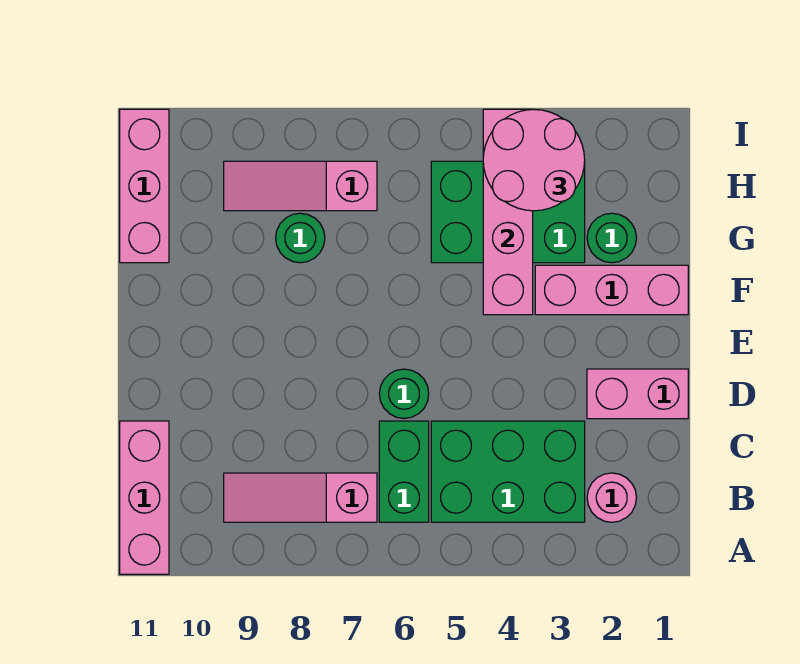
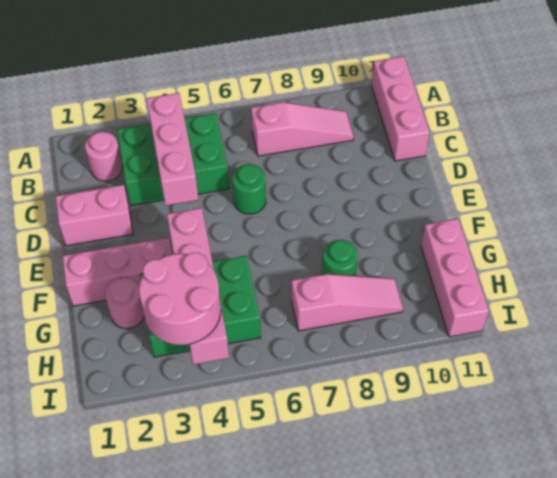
none -> pink 1x3 brick [147,93,199,206]
green 1x2 brick [379,421,429,522] -> none
green 1x1 round brick [587,213,636,263] -> pink 1x1 round brick [105,277,144,328]

